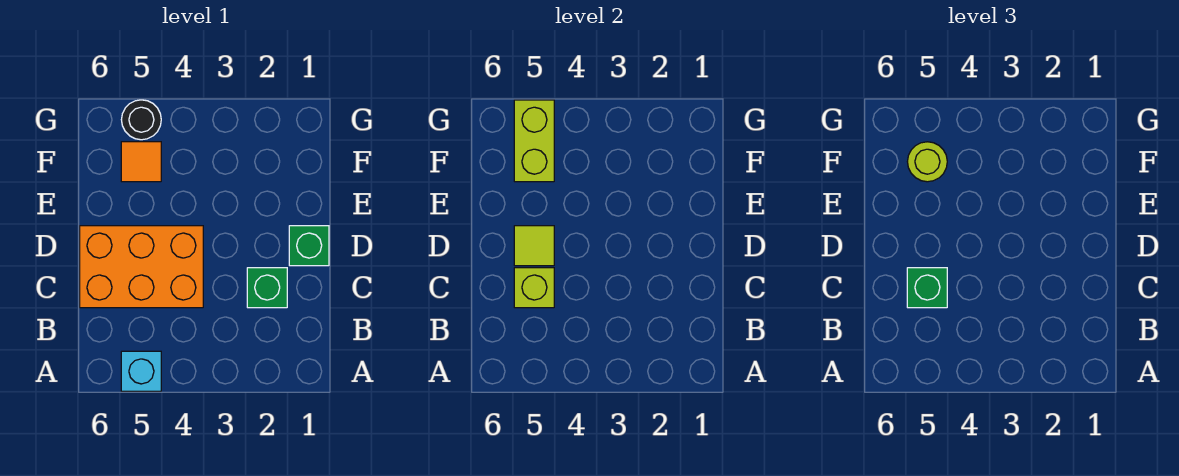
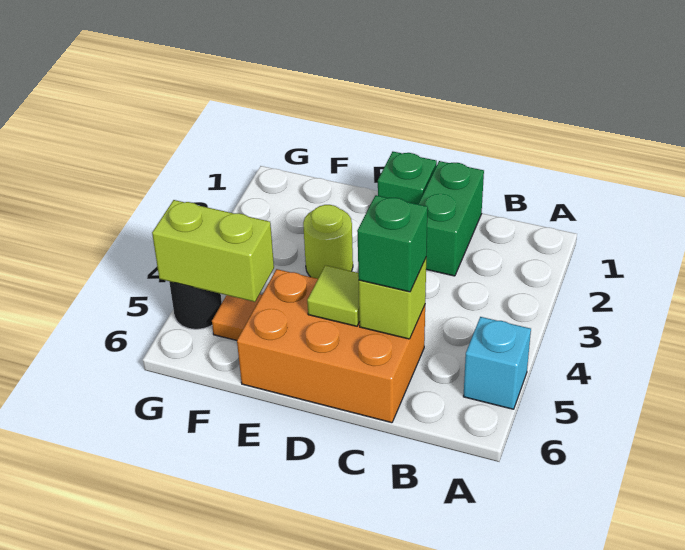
green 1x1 brick [247,268,287,308] -> green 1x2 brick [419,161,484,276]
orange 2x3 brick [80,226,203,308] -> orange 2x3 brick turned to [237,269,425,423]
lime 1x1 round brick [907,142,947,182] -> lime 1x1 round brick moved to [303,205,353,279]

